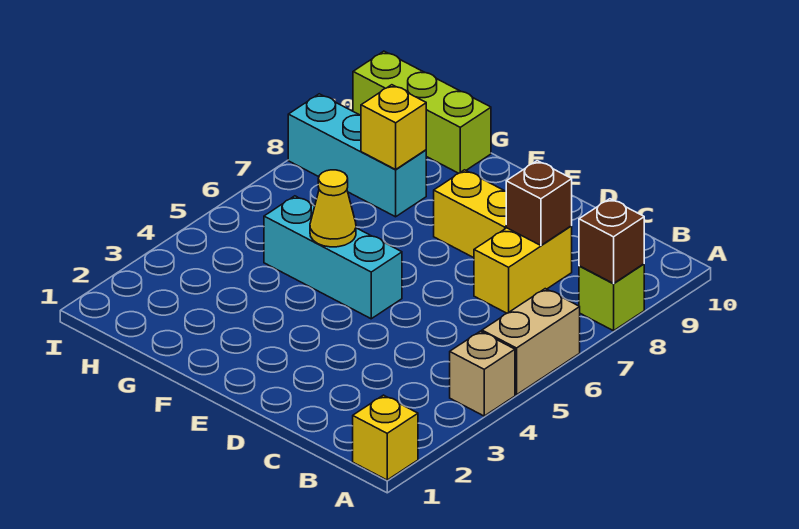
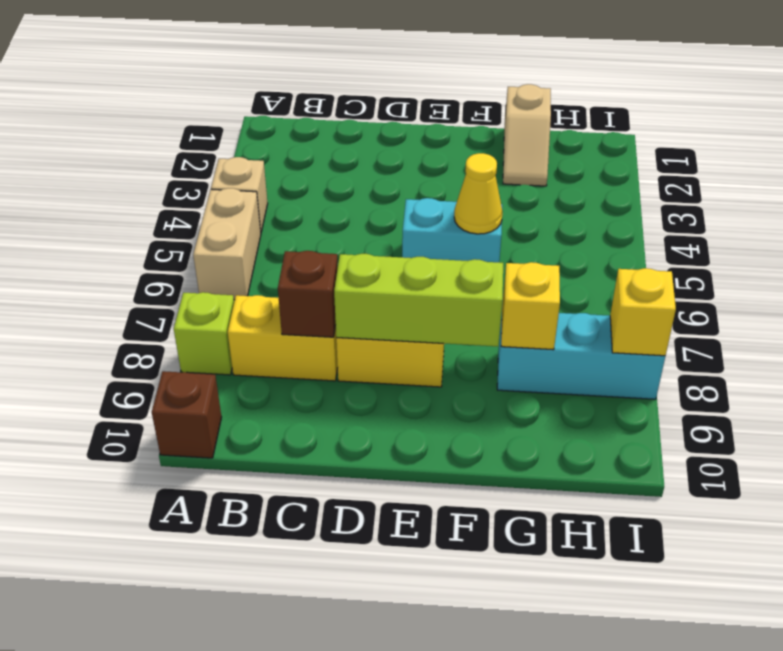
yellow 1x1 brick [353,395,418,480] -> yellow 1x1 brick moved to [610,268,676,356]
brown 1x1 brick [579,199,644,283] -> brown 1x1 brick moved to [152,371,222,458]
yellow 1x2 brick [474,226,572,313] -> yellow 1x2 brick turned to [228,295,338,381]
cyan 1x3 brick [264,196,402,319] -> cyan 1x2 brick [402,198,502,262]
none -> tan 1x2 slope [503,84,551,186]
lime 1x3 brick [353,51,491,173] -> lime 1x3 brick moved to [334,254,503,346]

